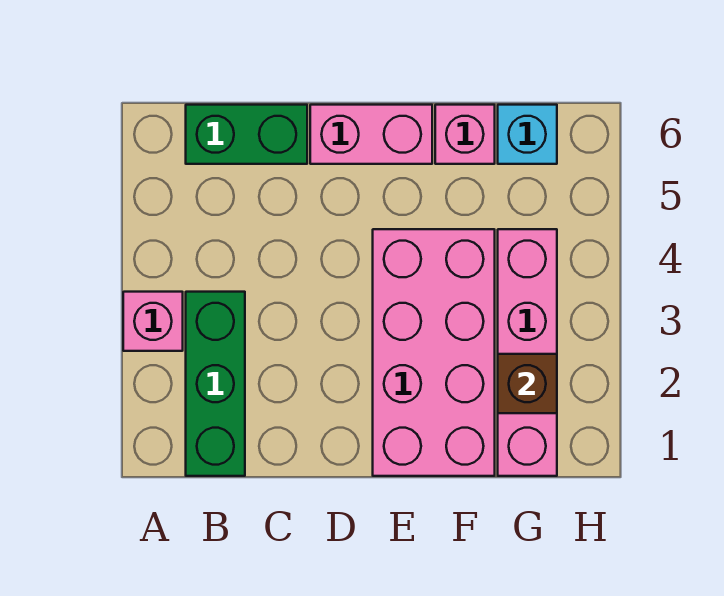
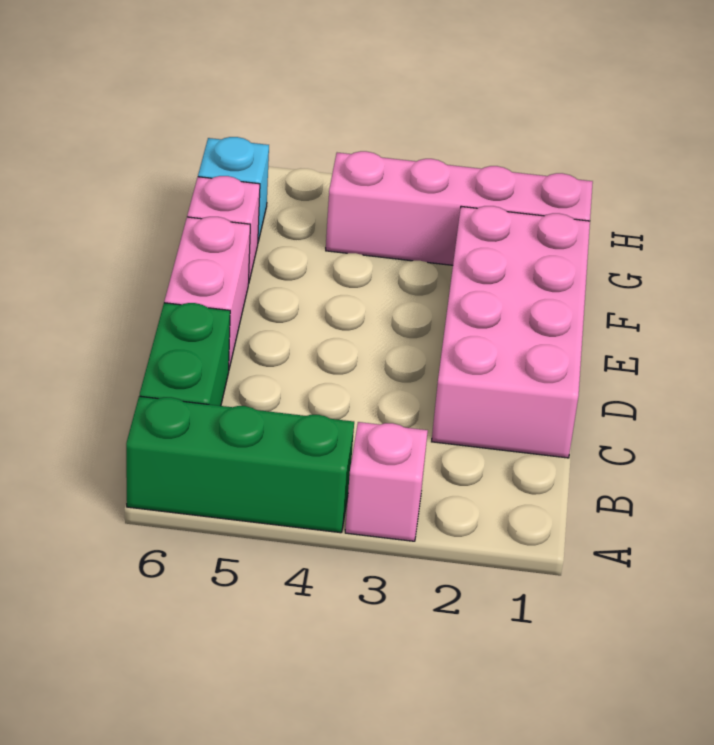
green 1x3 brick [186,292,245,476] -> green 1x3 brick moved to [126,396,354,533]
pink 2x4 brick [373,229,495,476] -> pink 2x4 brick turned to [432,206,590,458]
brown 1x1 brick [498,354,557,413] -> none

